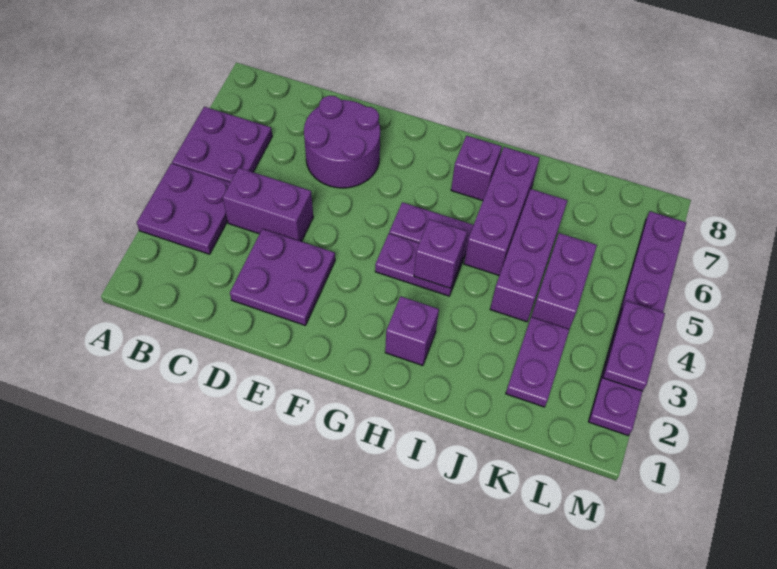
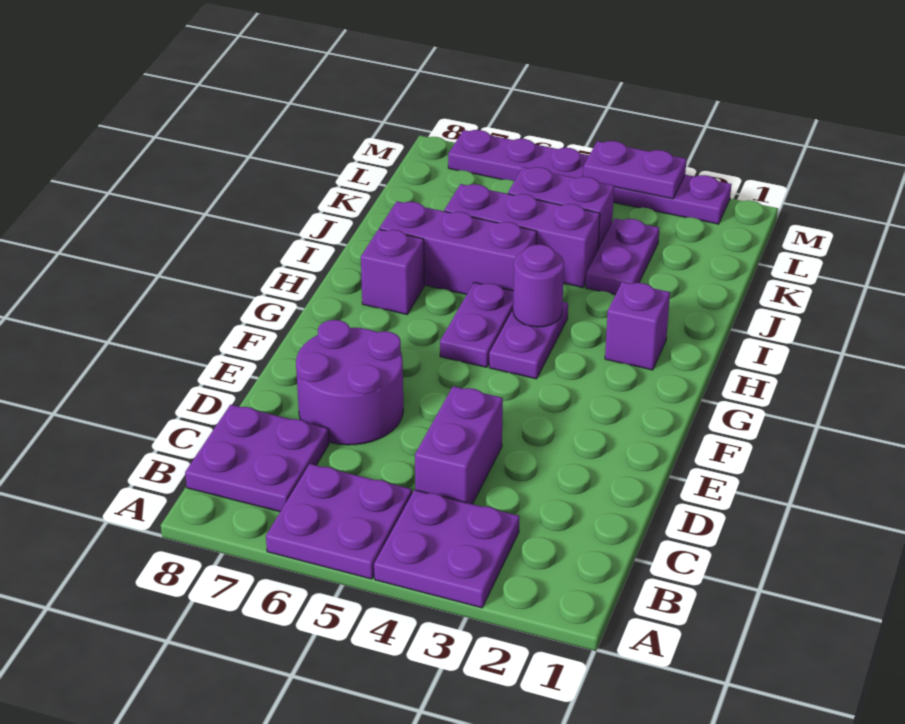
purple 2x2 plate [230,229,335,325] -> purple 2x2 plate moved to [185,405,329,512]
purple 1x1 brick [414,219,467,288] -> purple 1x1 round brick [513,244,564,327]
purple 1x2 plate [506,317,569,407] -> purple 1x2 plate turned to [586,218,659,295]

